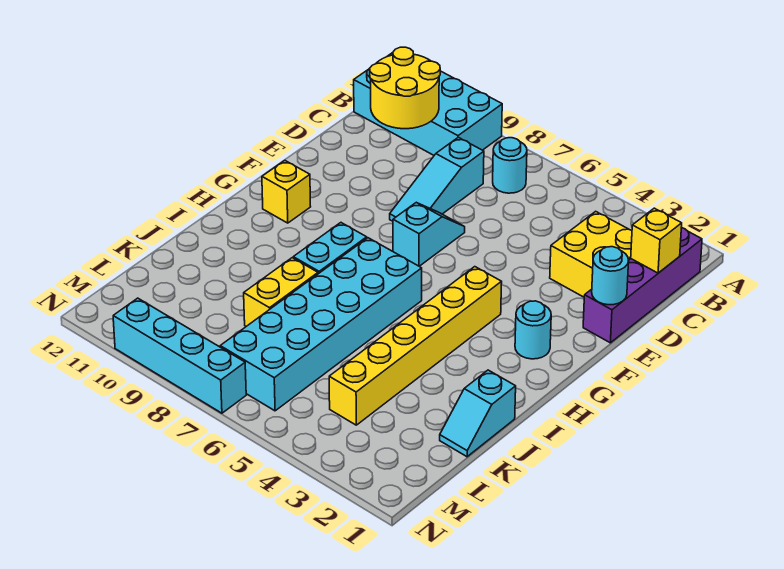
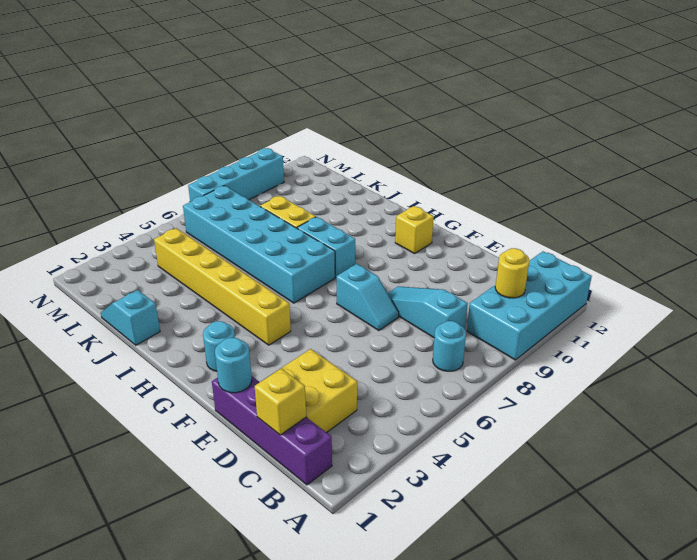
yellow 2x2 round brick [370,47,440,129] -> yellow 1x1 round brick [495,248,529,298]

